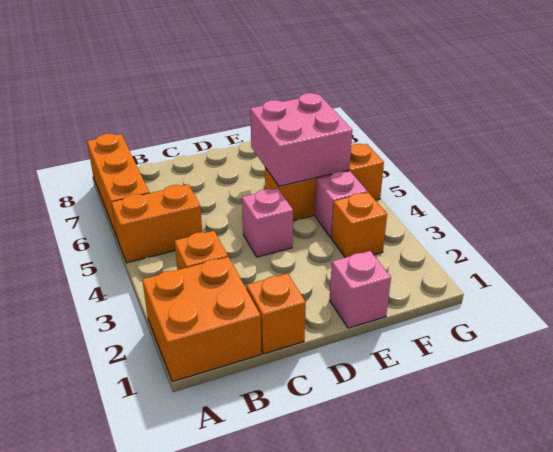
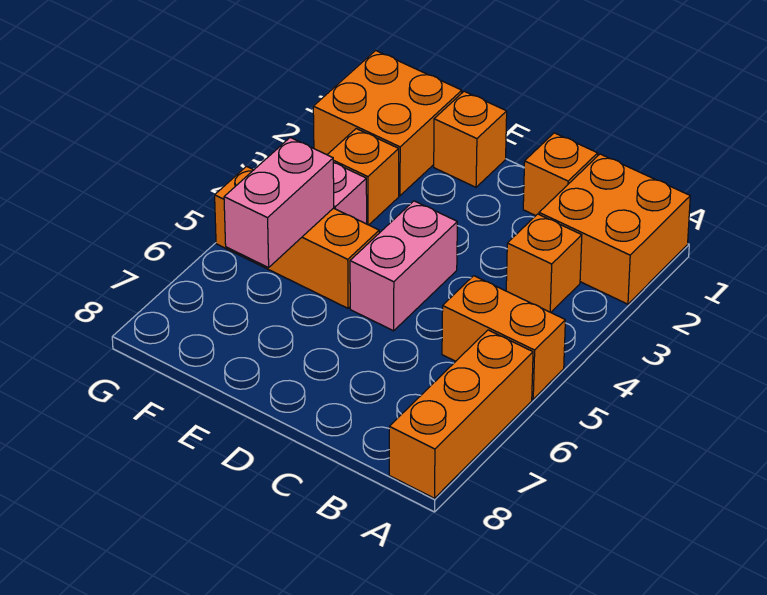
pink 1x1 brick [242,188,293,257] -> pink 1x2 brick [350,201,457,331]
pink 1x1 brick [329,251,391,328] -> orange 1x1 brick [434,91,507,187]
pink 2x2 brick [250,93,352,186] -> pink 1x2 brick [224,138,334,268]
none -> orange 2x2 brick [313,51,462,196]

